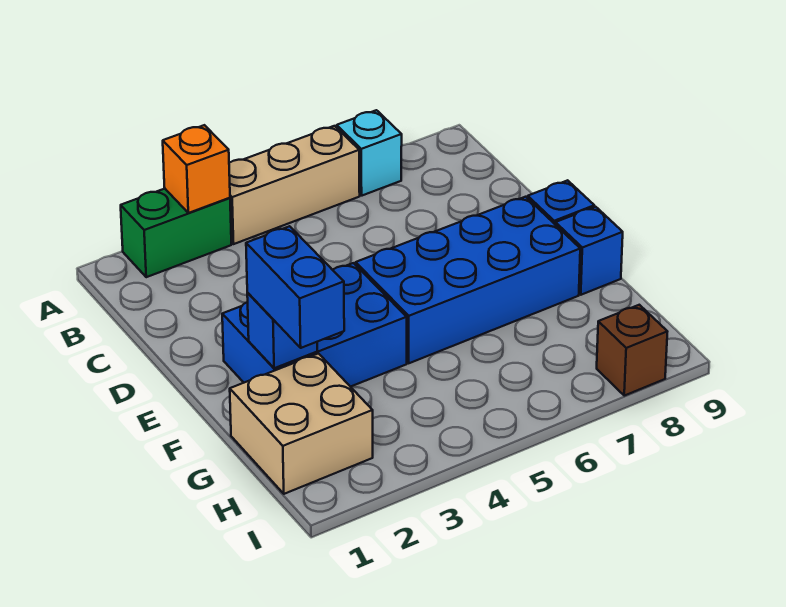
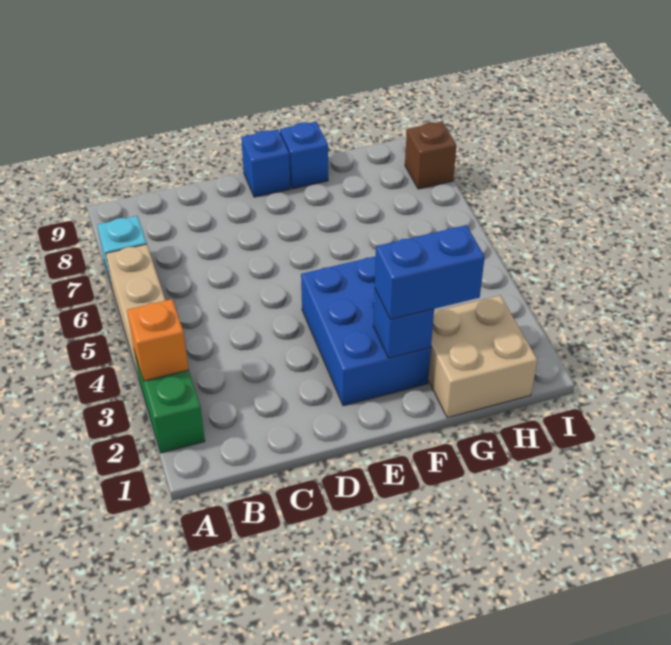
blue 2x4 brick [356,197,580,363] -> none

